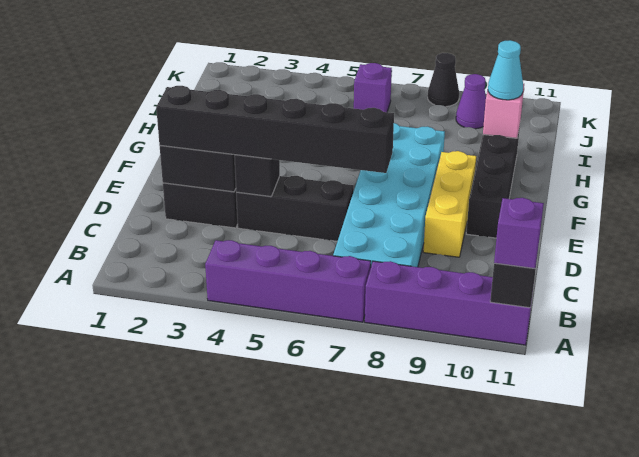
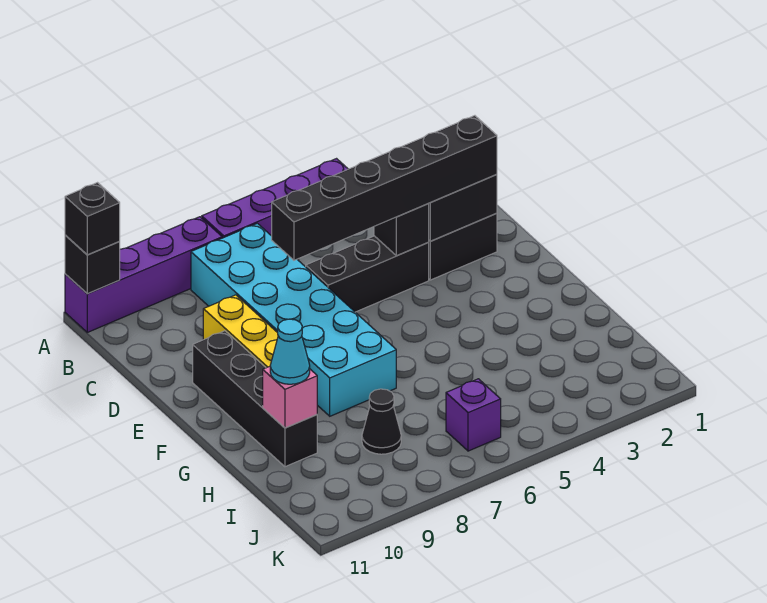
purple 1x1 brick [494,198,544,268] -> black 1x1 brick [65,183,120,255]
purple 1x1 cone [456,74,486,129] -> none
black 1x1 cone [428,53,459,107] -> black 1x1 cone moved to [362,389,401,454]

